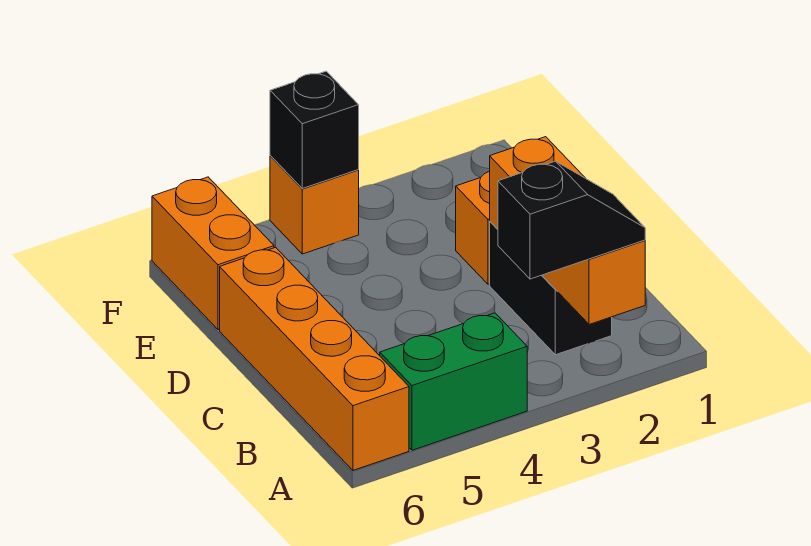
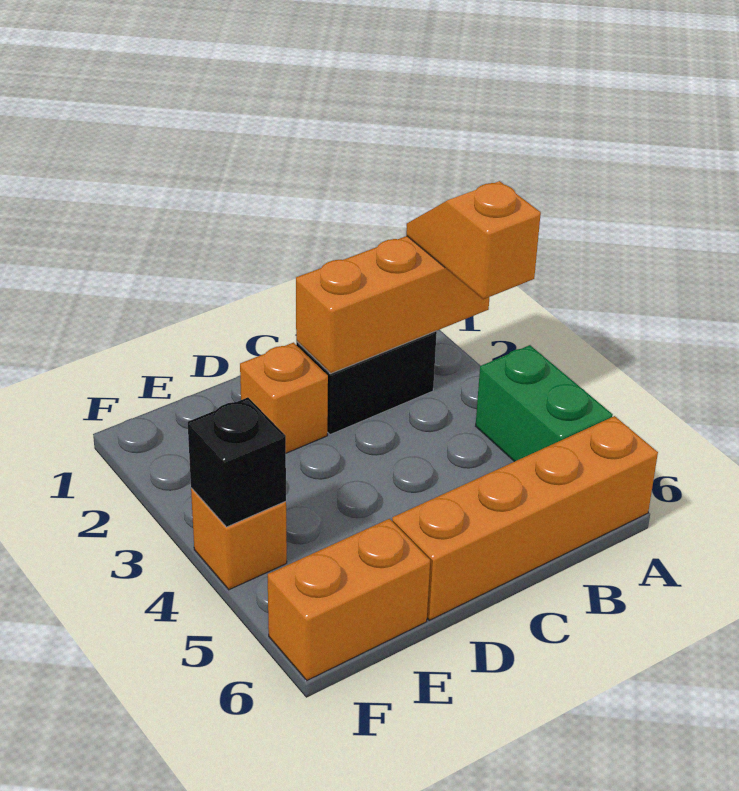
black 1x2 slope [498,161,645,279] -> orange 1x2 slope [406,181,541,299]

